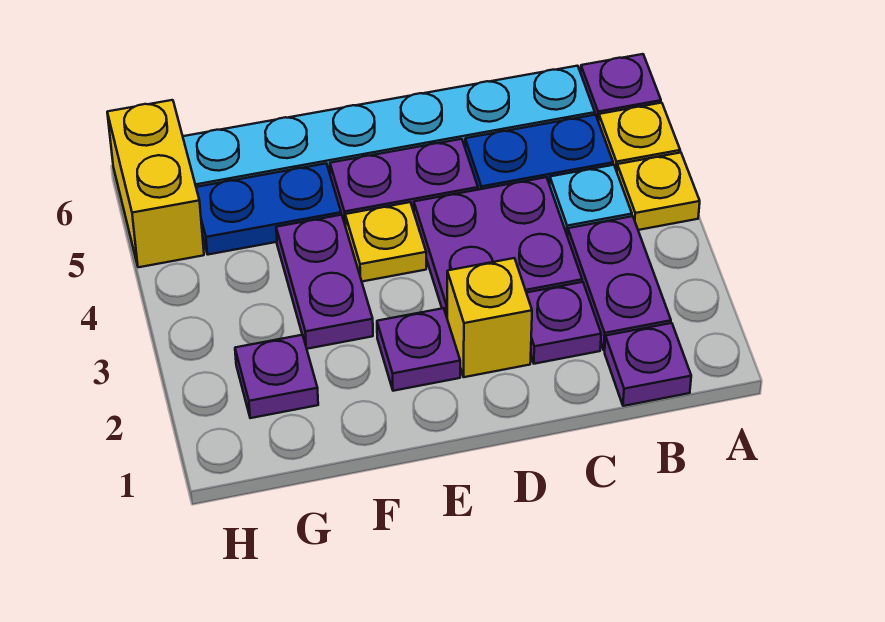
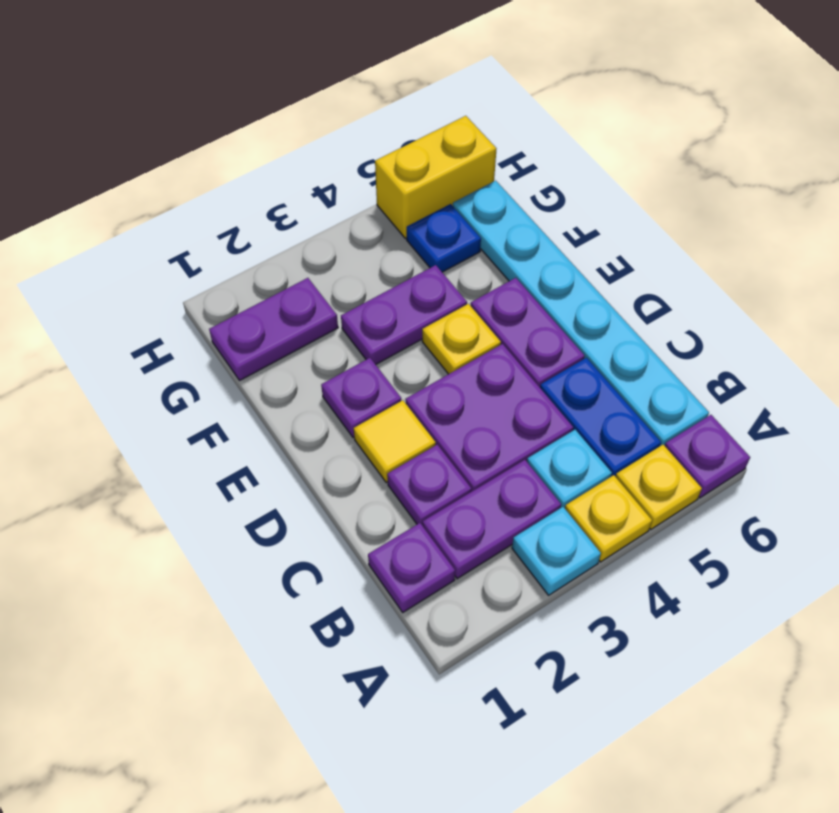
none -> cyan 1x1 plate [512,507,601,595]
yellow 1x1 brick [447,258,532,377] -> yellow 1x1 tile [354,400,436,483]
blue 1x2 plate [196,164,341,255] -> blue 1x1 plate [407,204,481,272]
purple 1x1 plate [235,335,318,418] -> purple 1x2 plate [209,278,338,381]

